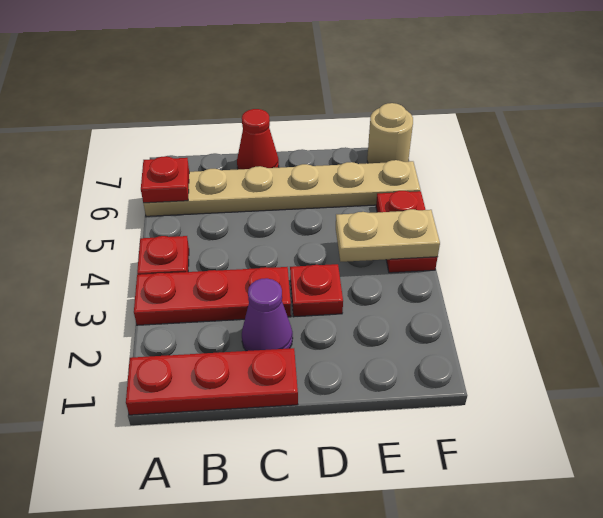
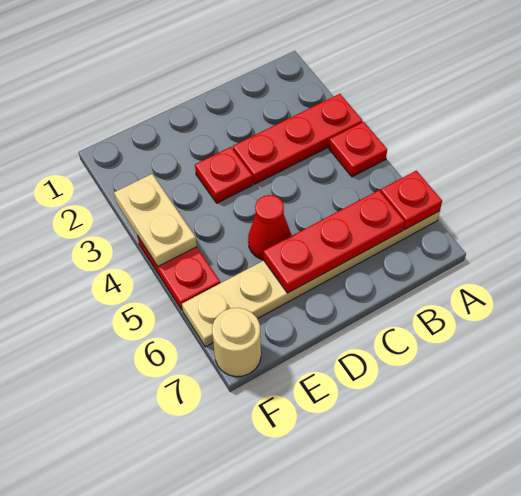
red 1x3 plate [126,348,298,415] -> red 1x3 plate moved to [263,190,405,293]
purple 1x1 cone [242,278,293,351] -> none
red 1x1 cone [237,109,279,169] -> red 1x1 cone moved to [248,195,291,260]
tan 1x2 plate [336,209,440,262] -> tan 1x2 plate turned to [114,174,197,266]

